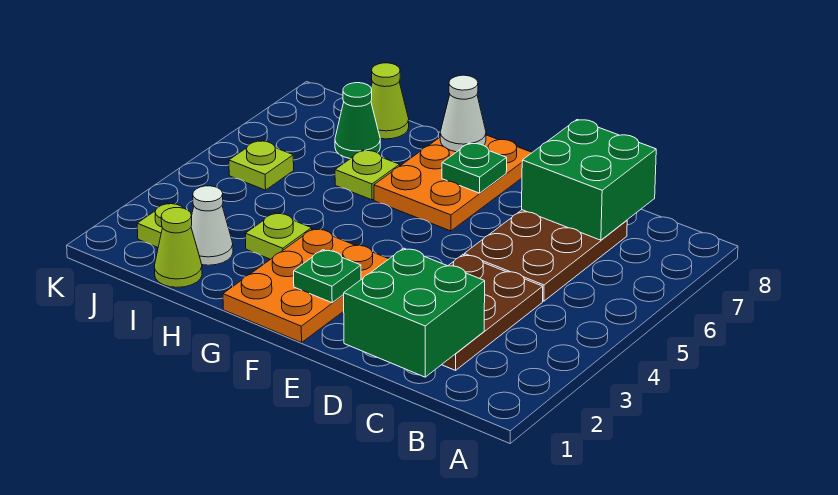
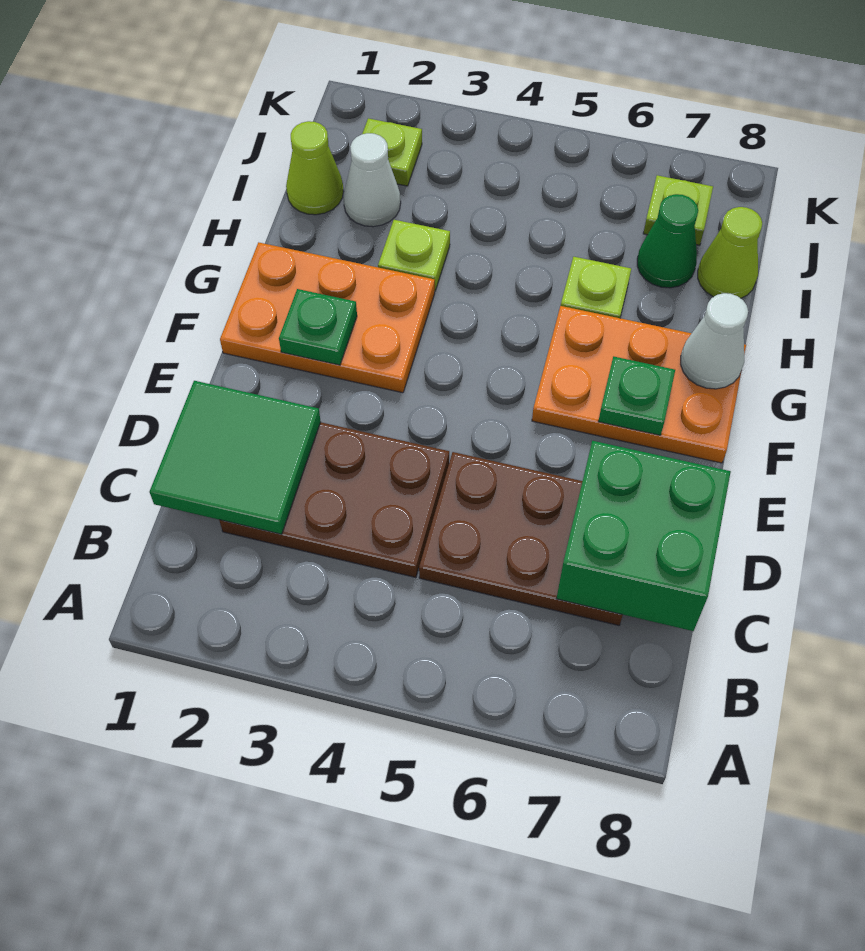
green 2x2 brick [344,248,485,377] -> green 2x2 tile [149,381,321,534]
lime 1x1 plate [229,141,294,190] -> lime 1x1 plate moved to [643,175,713,245]

